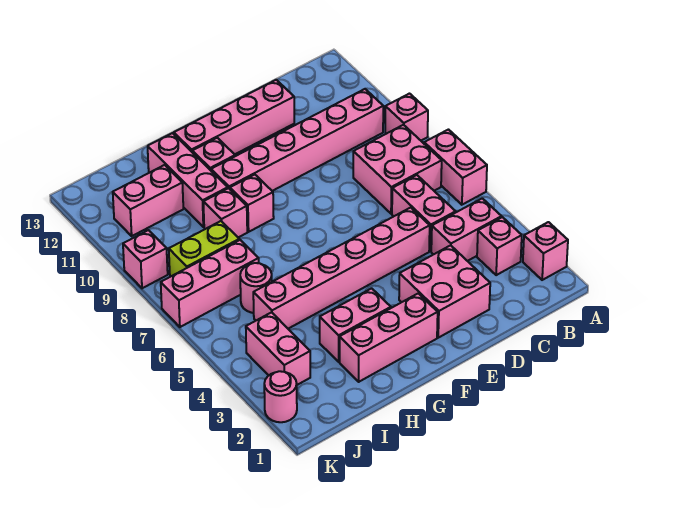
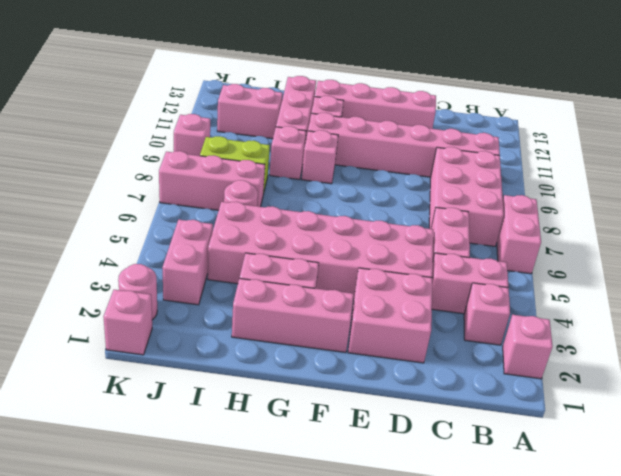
pink 1x1 brick [385,94,428,141] -> pink 1x1 brick moved to [103,290,152,355]
pink 2x2 brick [353,125,442,214] -> pink 2x3 brick [429,147,504,246]
pink 1x6 brick [253,208,430,329] -> pink 2x6 brick [208,202,433,299]

